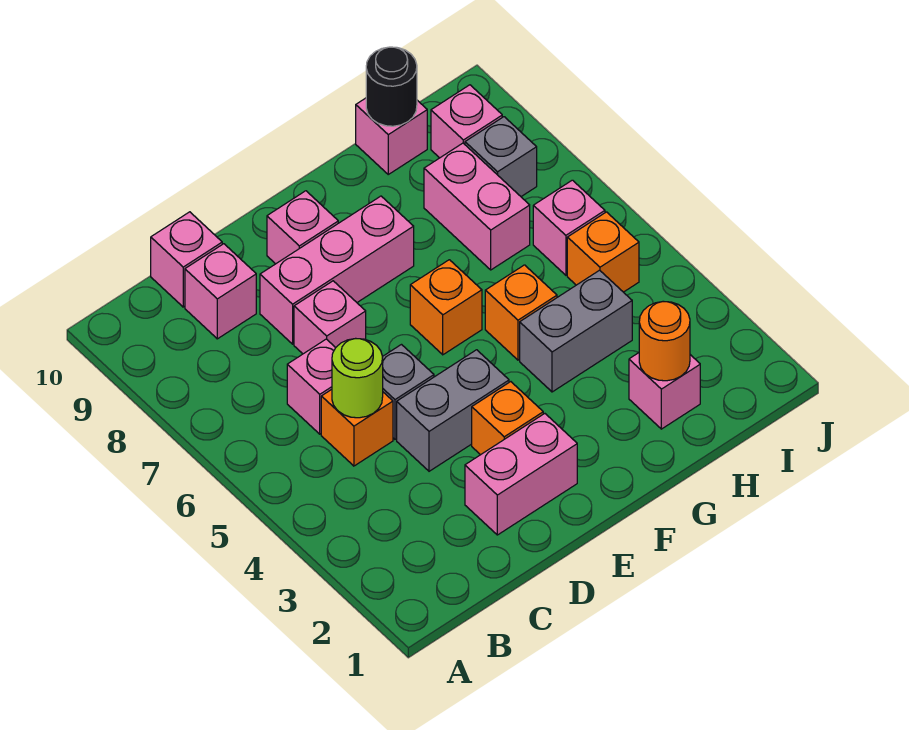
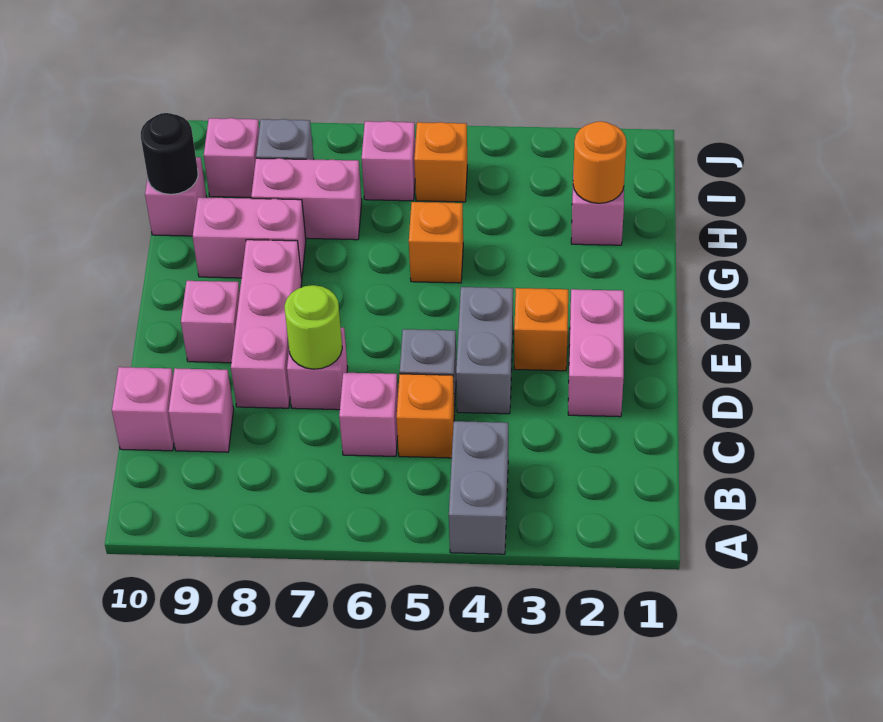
lime 1x1 round brick [332,339,383,418] -> lime 1x1 round brick moved to [284,285,342,369]
orange 1x1 brick [410,260,482,355] -> none
grey 1x2 brick [520,270,632,392] -> grey 1x2 brick moved to [449,421,508,554]
none -> pink 1x2 brick [193,197,306,279]

